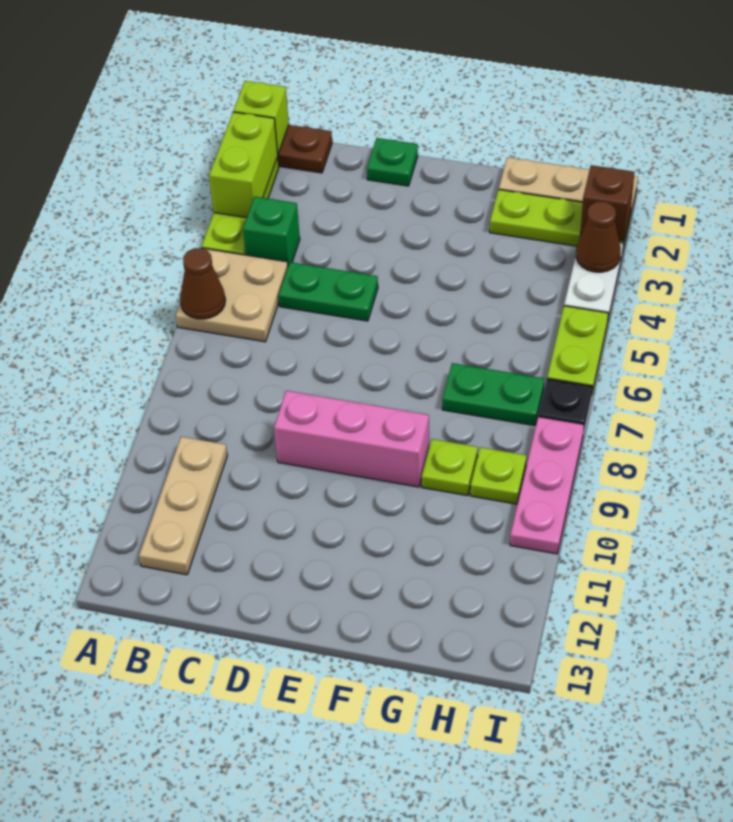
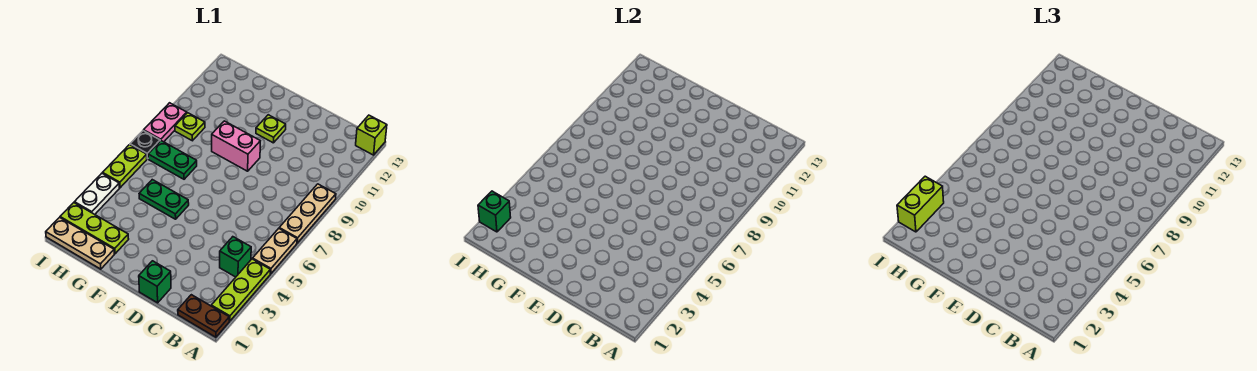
lime 1x1 brick [234,81,289,153] -> lime 1x1 brick moved to [356,115,387,155]
lime 1x2 brick [209,112,278,218] -> lime 1x2 brick moved to [897,176,944,232]
tan 2x2 plate [176,248,288,342] -> tan 1x2 plate [253,229,297,274]
brown 1x1 cone [180,248,225,319] -> none
tan 1x3 plate [139,437,227,575] -> tan 1x3 plate moved to [279,184,336,243]
green 1x2 plate [279,262,378,321] -> green 1x2 plate moved to [139,180,189,219]
green 1x1 plate [367,138,418,186] -> green 1x1 brick [139,261,171,303]
pink 1x3 brick [274,391,429,487] -> pink 1x2 brick [212,121,260,171]
lime 1x1 plate [422,439,478,496] -> lime 1x1 plate moved to [256,115,286,143]
brown 1x1 brick [580,165,634,241] -> green 1x1 brick [478,191,511,232]
brown 1x1 cone [576,201,621,272] -> none
pink 1x3 plate [510,417,584,554] -> pink 1x2 plate [144,103,187,142]

